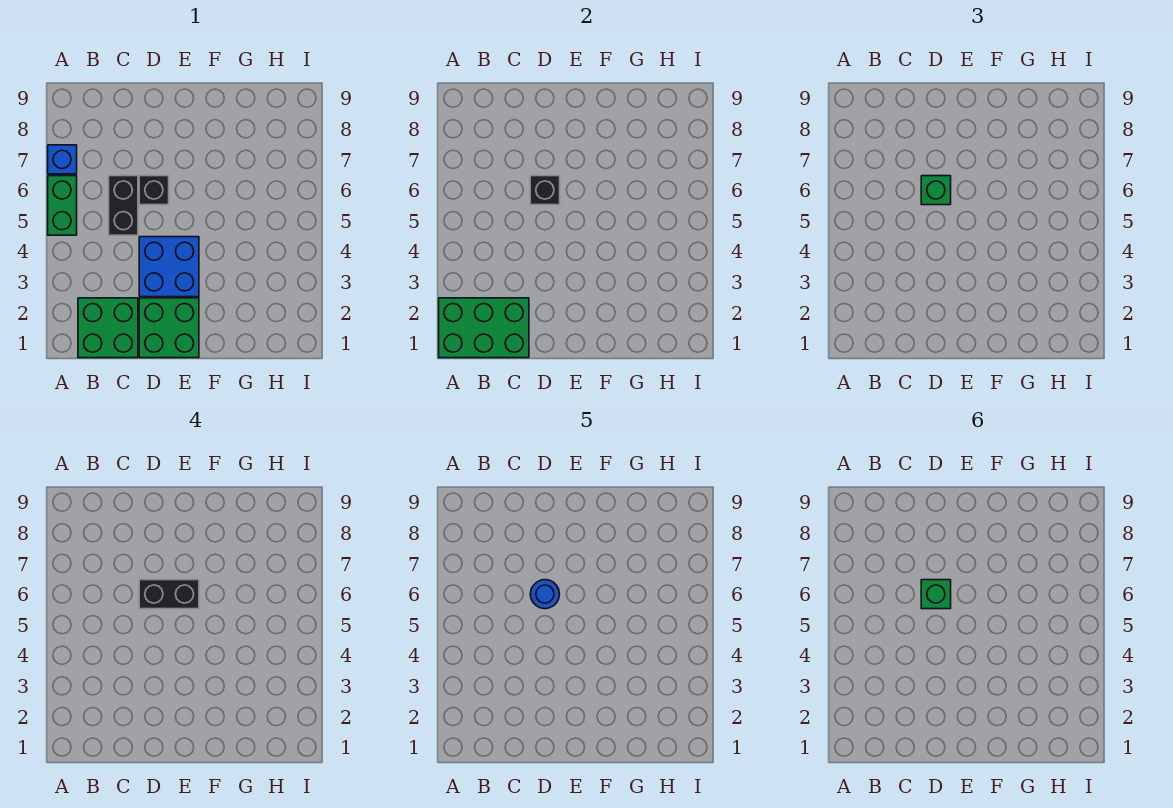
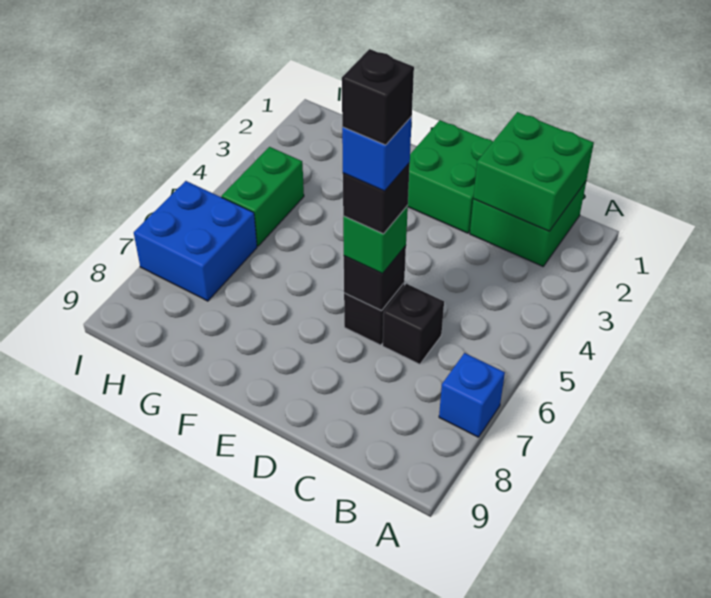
green 2x3 brick [439,298,529,358] -> green 2x2 brick [473,112,594,231]
green 1x2 brick [48,176,77,235] -> green 1x2 brick moved to [222,147,304,246]
black 1x2 brick [109,176,138,235] -> black 1x1 brick [383,284,444,364]
blue 2x2 brick [139,237,199,297] -> blue 2x2 brick moved to [134,181,257,301]
black 1x2 brick [139,580,199,609] -> black 1x1 brick [343,163,410,234]
blue 1x1 round brick [530,580,559,609] -> blue 1x1 brick [342,117,412,191]
green 1x1 brick [921,580,951,609] -> black 1x1 brick [342,49,414,145]

